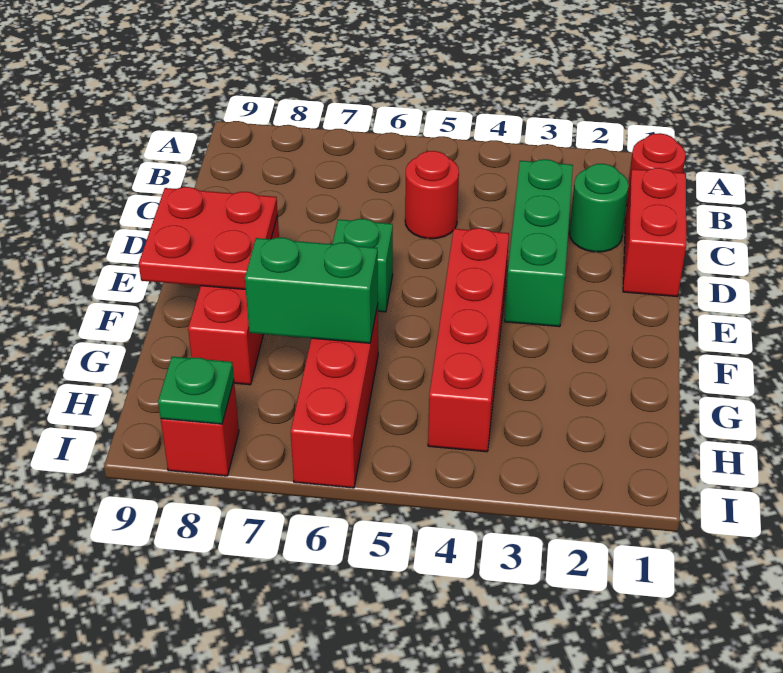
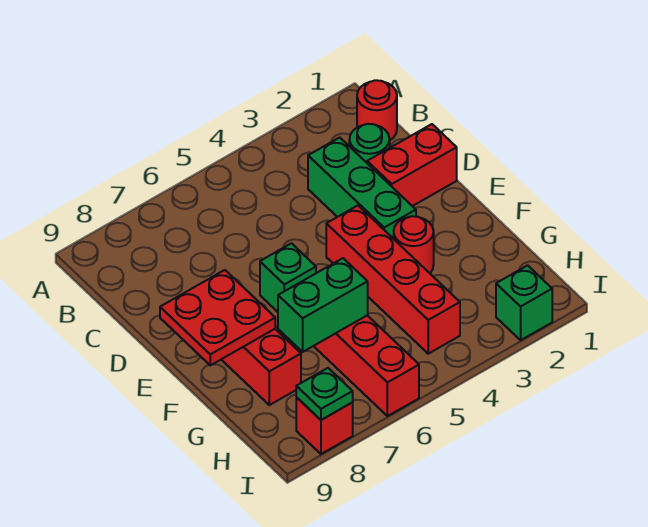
red 1x2 brick [623,168,686,297] -> red 1x2 brick turned to [367,124,457,206]
red 1x1 round brick [405,151,459,239] -> red 1x1 round brick moved to [394,216,434,273]
none -> green 1x1 brick [496,265,552,340]

